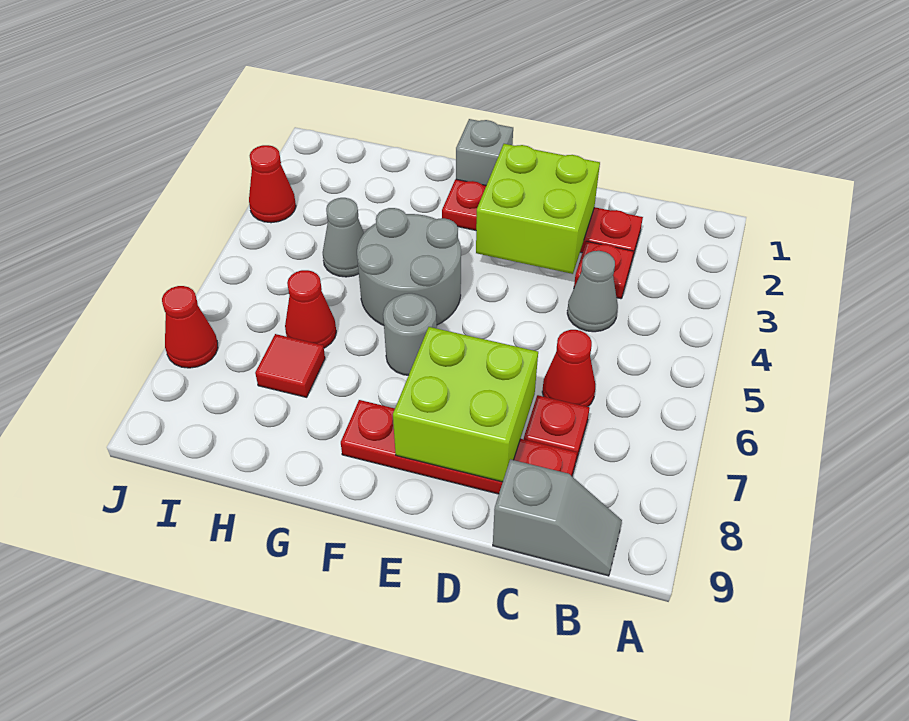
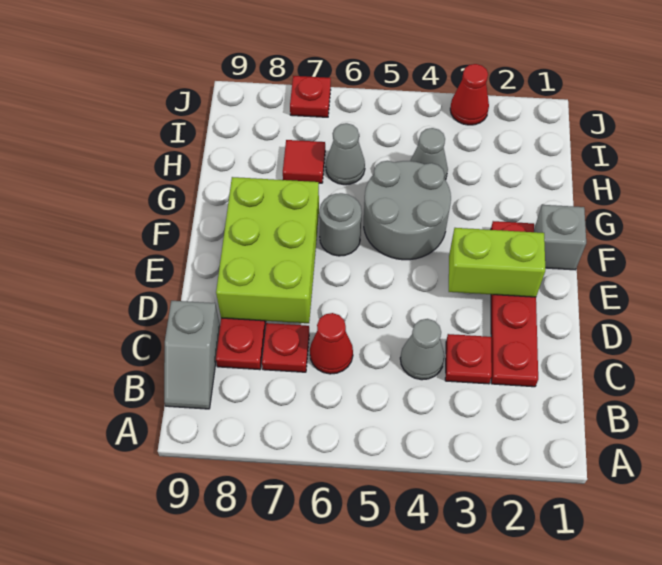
lime 2x2 brick [476,144,600,274] -> lime 1x2 brick [449,228,545,297]
lime 2x2 brick [393,327,538,482] -> lime 2x3 brick [216,177,319,323]
red 1x1 cone [285,270,336,348] -> grey 1x1 cone [326,123,365,185]
red 1x1 cone [162,286,218,368] -> red 1x1 plate [290,76,331,117]

